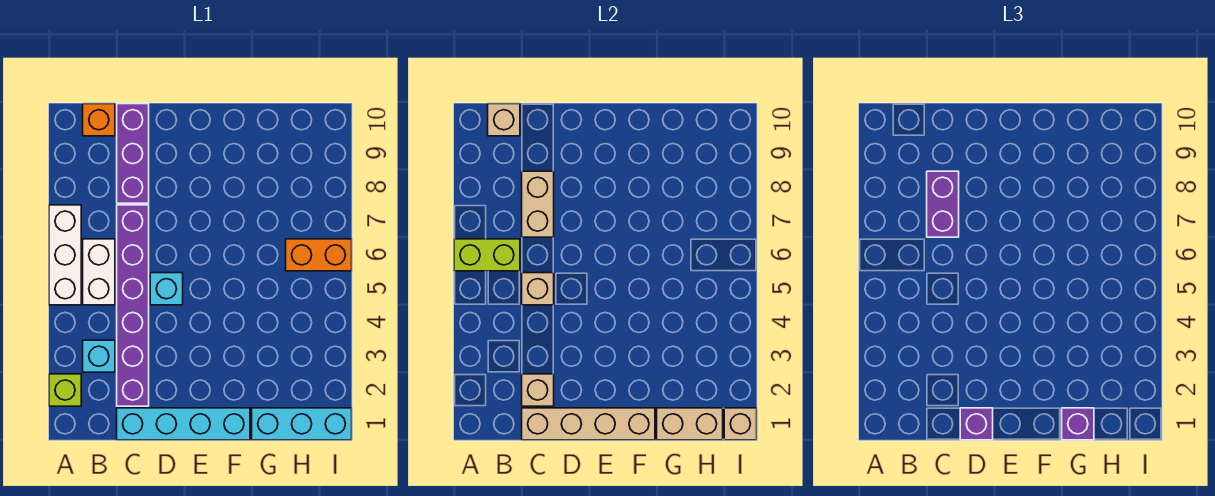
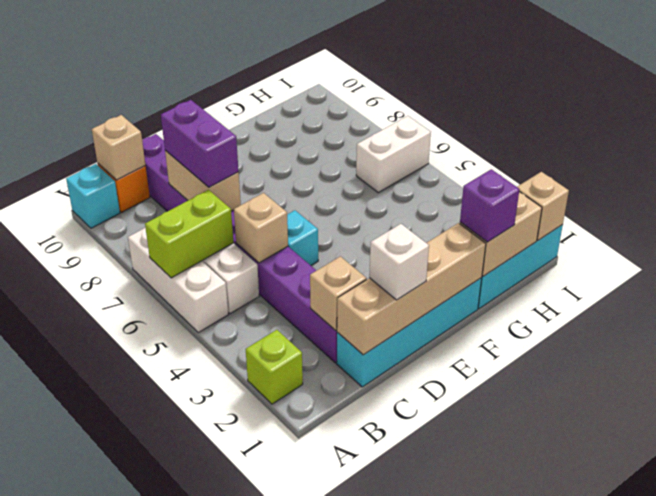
cyan 1x1 brick [83,340,115,372] -> cyan 1x1 brick moved to [66,164,120,228]
purple 1x1 brick [960,408,993,440] -> white 1x1 brick [369,224,429,300]
orange 1x2 brick [286,239,352,271] -> white 1x2 brick [356,116,431,193]

